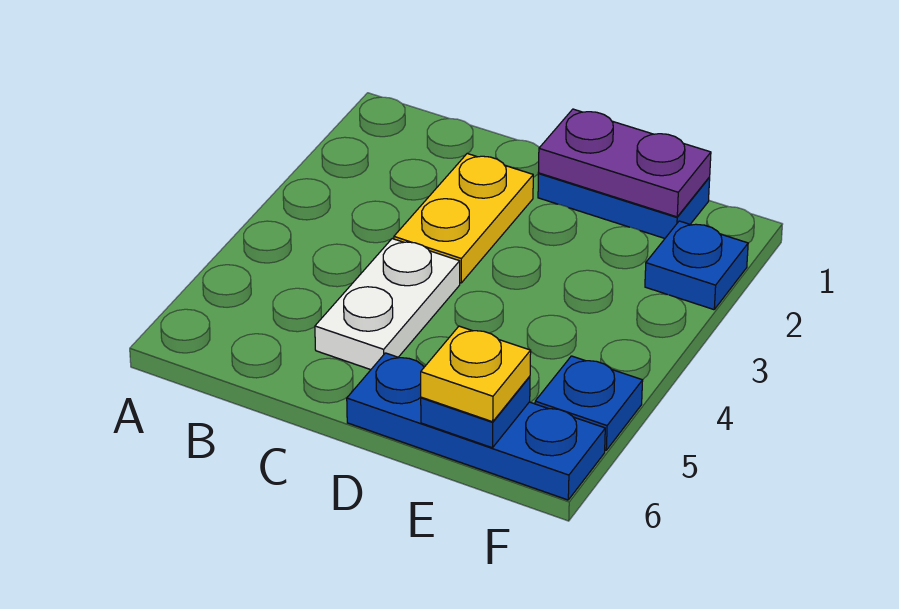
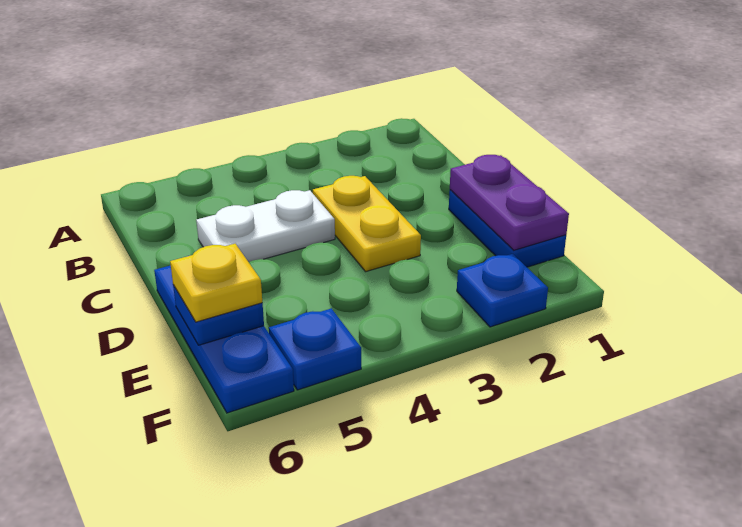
yellow 1x2 plate [394,153,533,283] -> yellow 1x2 plate turned to [313,176,421,271]

